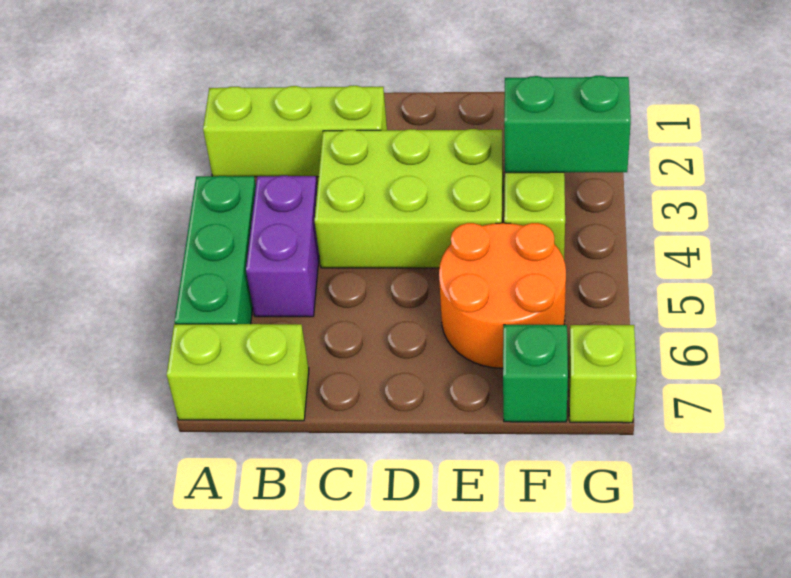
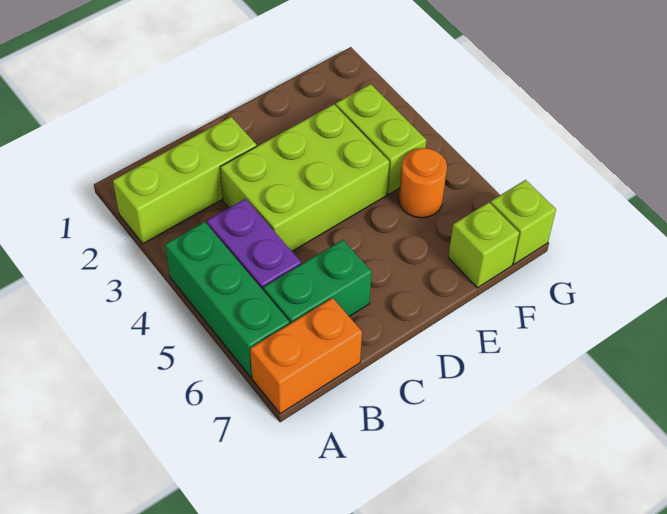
lime 1x2 brick [167,324,309,421] -> orange 1x2 brick [250,298,362,414]
orange 2x2 round brick [439,223,566,368] -> orange 1x1 round brick [399,148,447,218]
green 1x2 brick [504,76,631,173] -> green 1x2 brick moved to [263,240,372,324]
green 1x1 brick [503,325,568,422] -> lime 1x1 brick [448,202,519,288]

